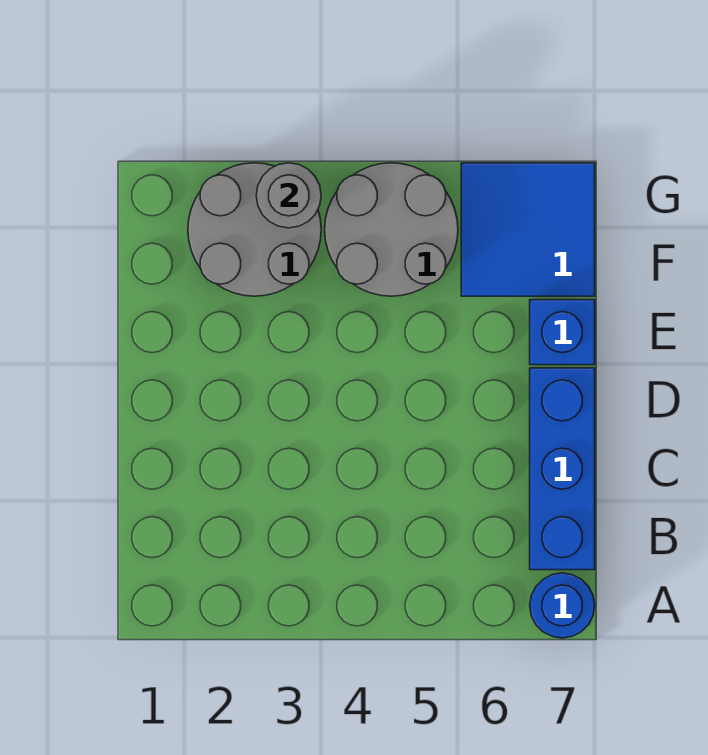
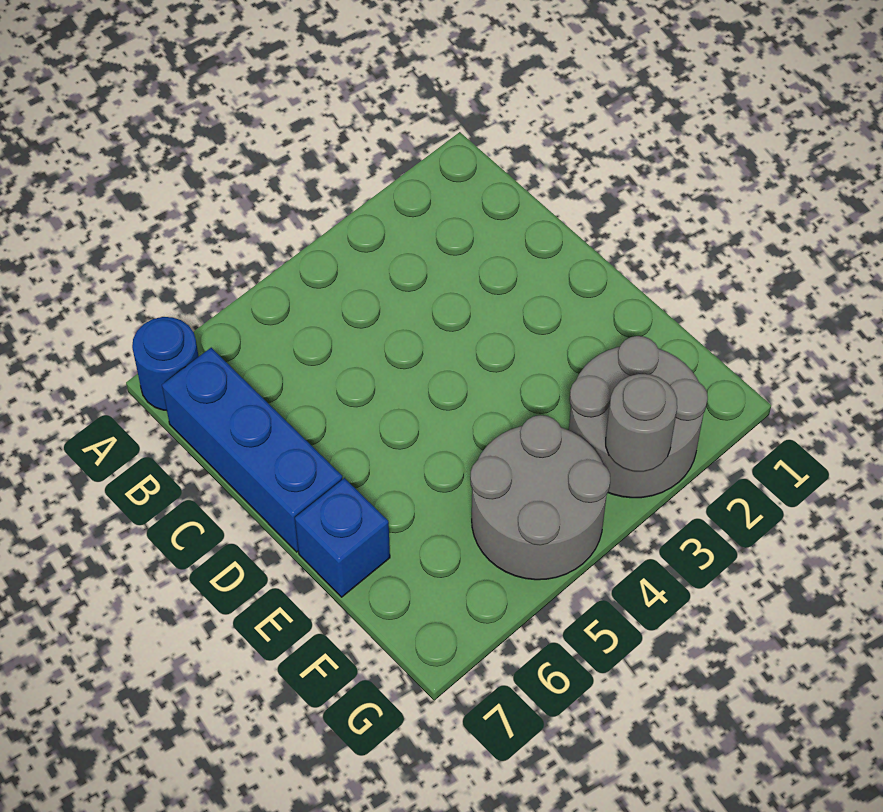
blue 2x2 tile [461,163,595,296] -> none

